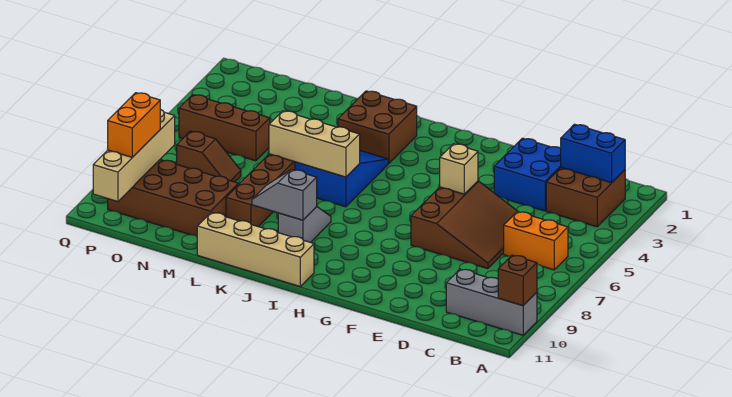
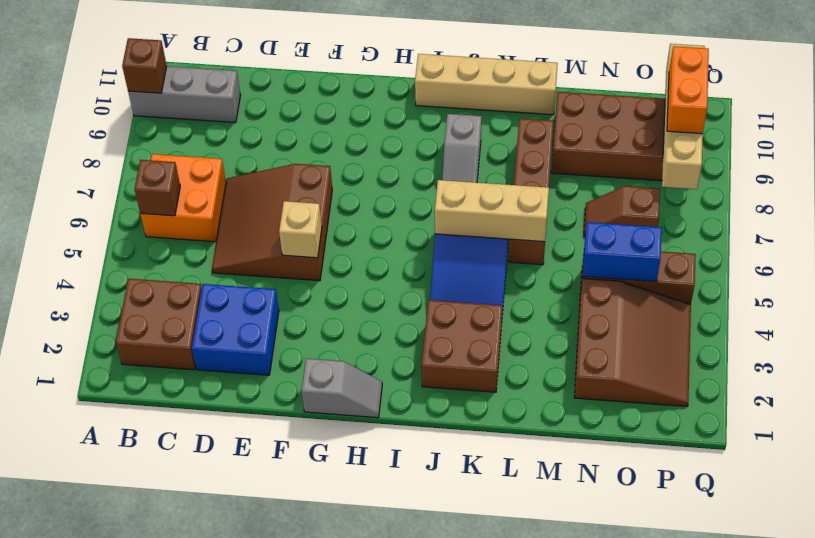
blue 1x2 brick [561,124,625,183] -> blue 1x2 brick moved to [583,222,662,282]
orange 1x2 brick [504,212,568,270] -> orange 2x2 brick [141,154,226,242]
none -> brown 1x1 brick [135,160,180,216]
grey 1x2 slope [252,170,317,220] -> grey 1x2 slope moved to [302,359,382,418]
none -> brown 3x3 slope [574,278,691,407]

